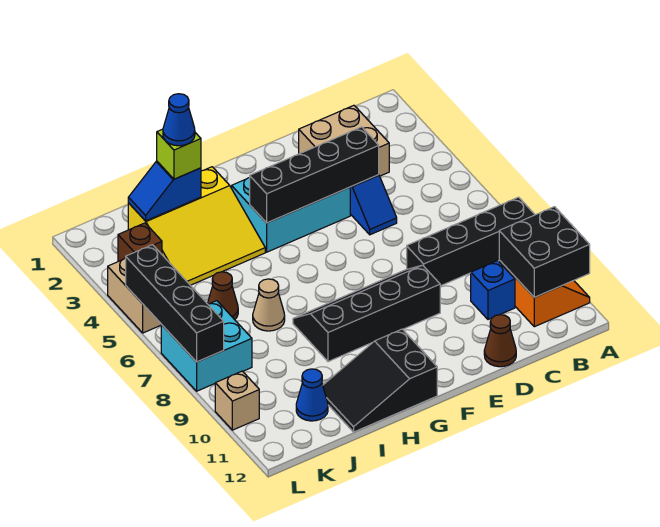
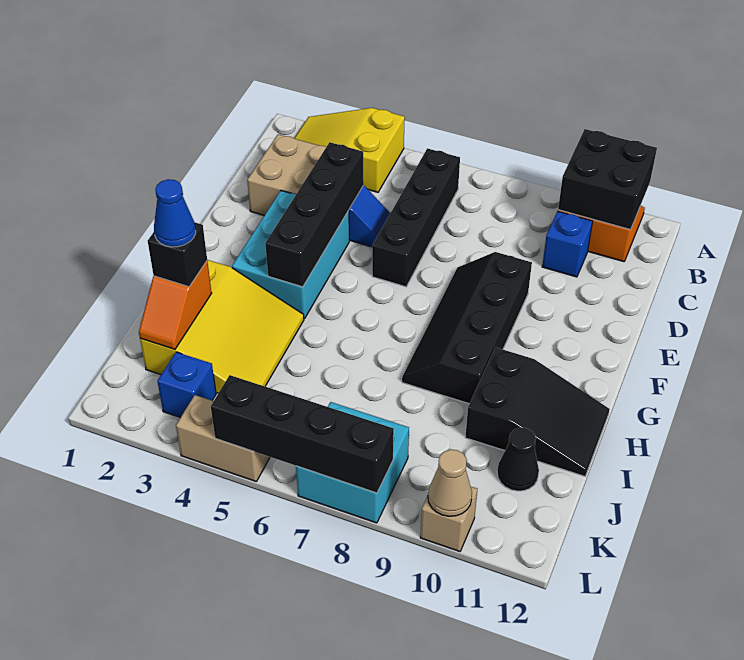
none -> yellow 2x3 slope [294,108,405,192]
black 1x4 brick [407,197,535,286] -> black 1x4 brick moved to [372,148,460,287]
brown 1x1 cone [484,315,516,367] -> none
black 2x3 slope [323,329,437,432] -> black 2x3 slope turned to [465,347,610,476]
blue 1x2 slope [128,161,201,221] -> orange 1x2 slope [139,261,212,349]
lime 1x1 brick [157,129,201,179] -> black 1x1 brick [148,223,207,287]
tan 1x1 cone [253,279,285,331] -> tan 1x1 cone moved to [428,449,472,516]
brown 1x1 cone [208,272,238,320] -> none
blue 1x1 cone [296,369,328,421] -> black 1x1 cone [497,428,539,491]
brown 1x1 brick [118,223,162,262] -> blue 1x1 brick [157,352,216,417]

